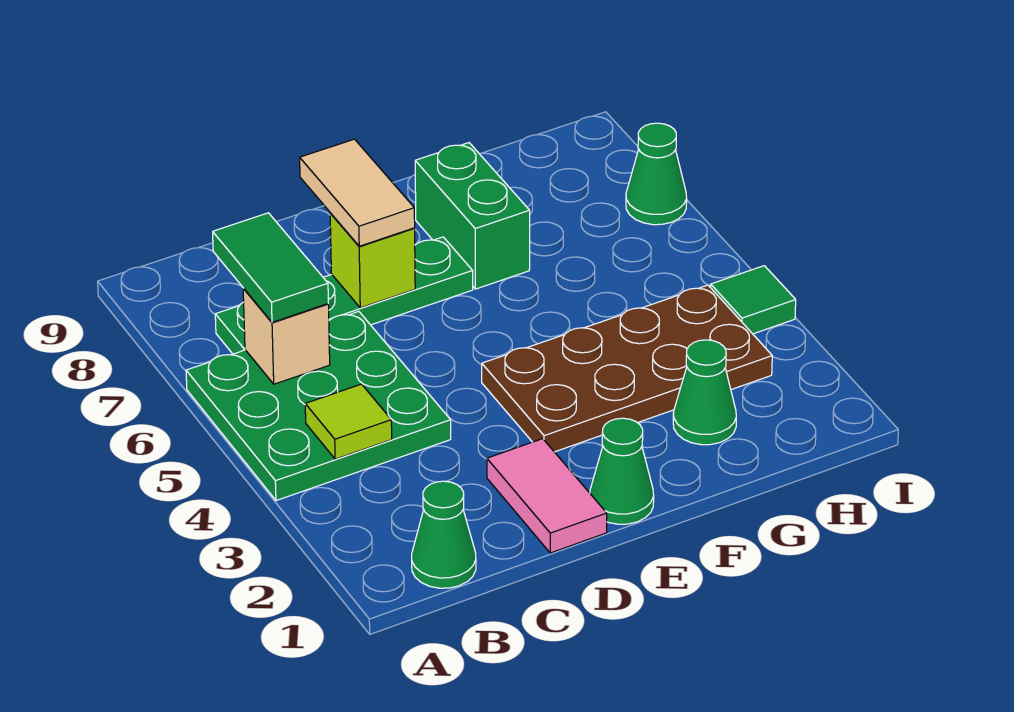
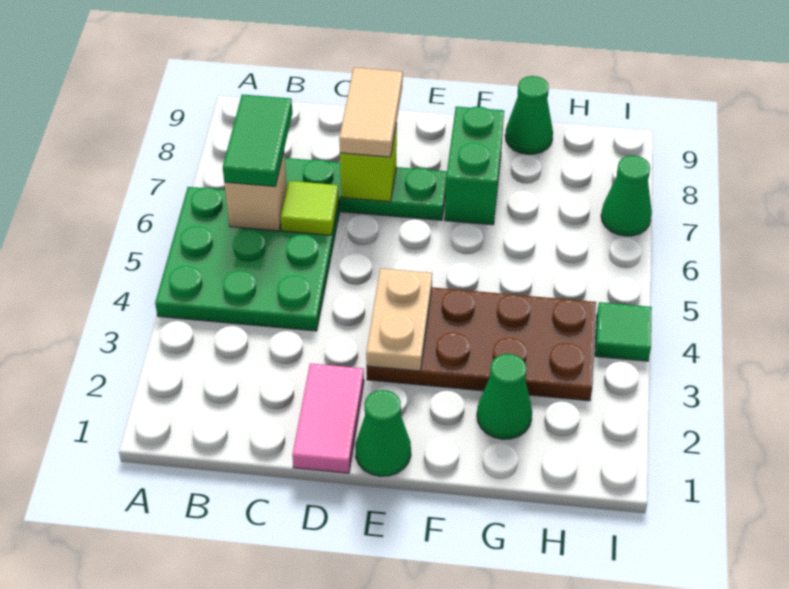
green 1x1 cone [412,481,476,588] -> green 1x1 cone moved to [505,76,553,154]
lime 1x1 tile [305,384,392,459] -> lime 1x1 tile moved to [281,181,339,235]
none -> tan 1x2 plate [366,268,432,371]

